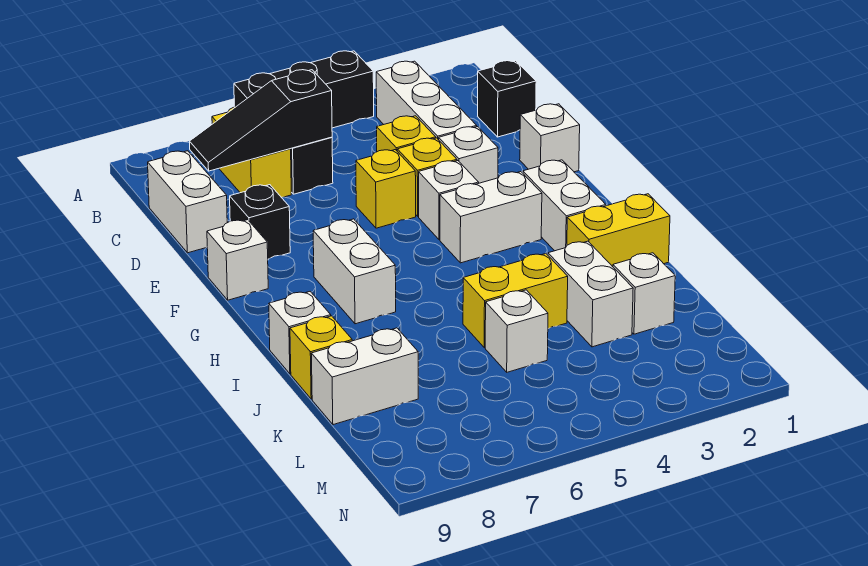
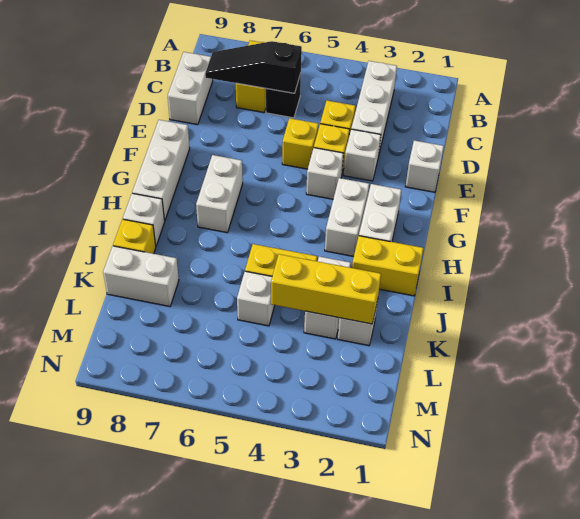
black 1x3 brick [234,51,374,128] -> none
black 1x1 brick [478,61,536,137] -> none
black 1x1 brick [230,185,290,259] -> none
white 1x1 brick [207,220,268,300] -> white 1x3 brick [132,120,190,221]
white 1x2 brick [440,172,542,263] -> white 1x2 brick turned to [325,178,369,256]
none -> yellow 1x3 brick [271,254,381,324]

